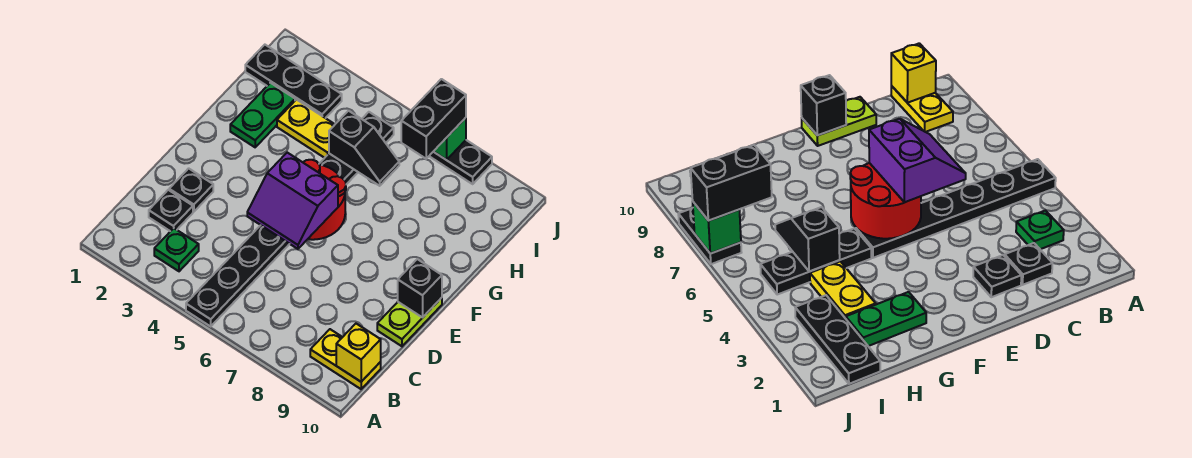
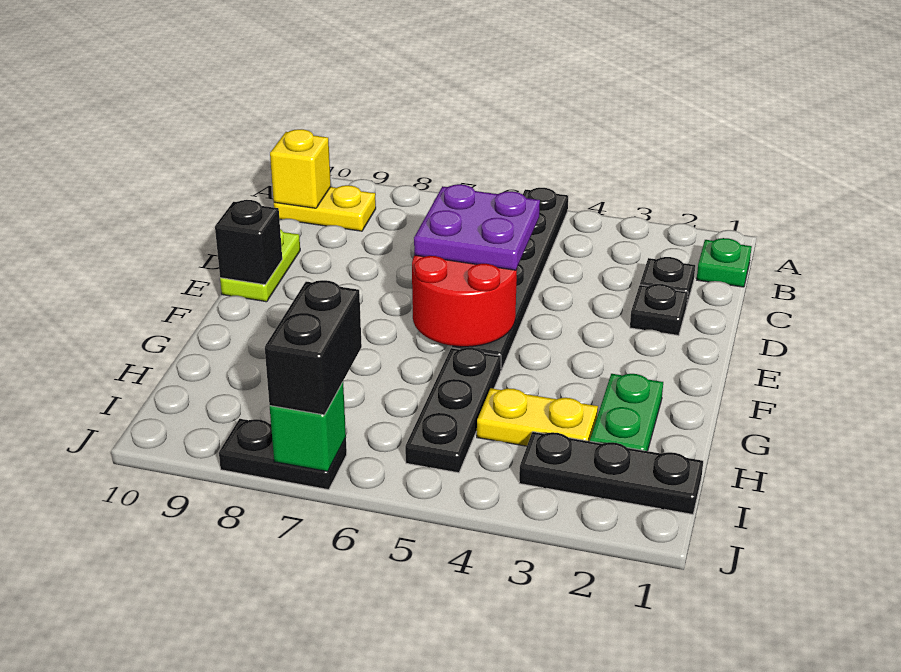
green 1x1 plate [154,228,199,271] -> green 1x1 plate moved to [697,238,752,287]
purple 2x2 slope [247,153,338,249] -> purple 2x2 plate [414,184,540,270]
black 1x2 slope [329,111,399,186] -> none

